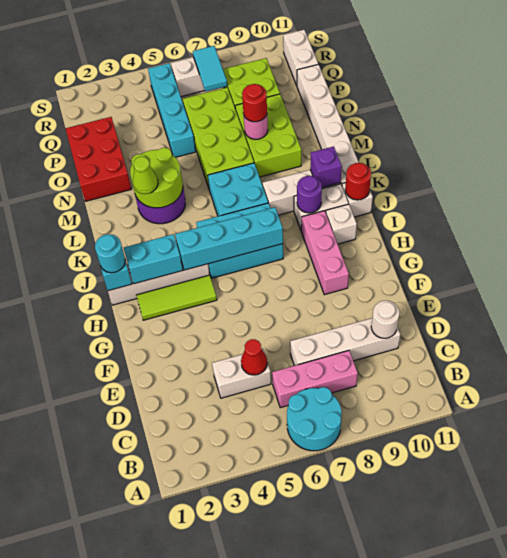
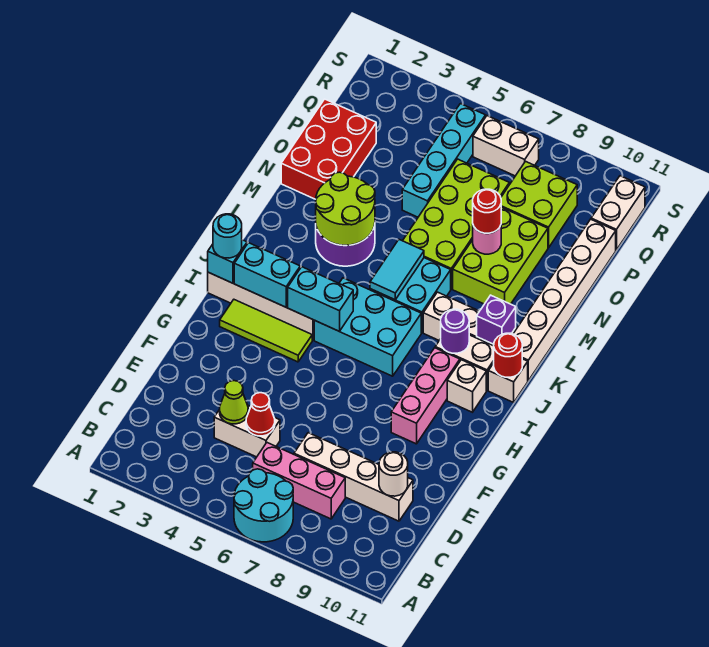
cyan 1x4 brick [175,207,283,270] -> cyan 1x2 brick [288,267,353,331]
lime 1x1 cone [133,157,158,194] -> lime 1x1 cone moved to [220,381,248,424]
cyan 1x2 tile [193,46,227,92] -> cyan 1x2 tile moved to [370,240,424,300]

